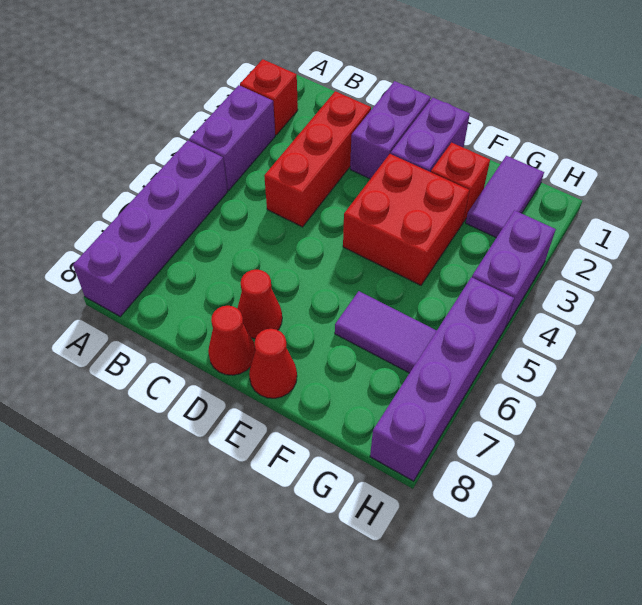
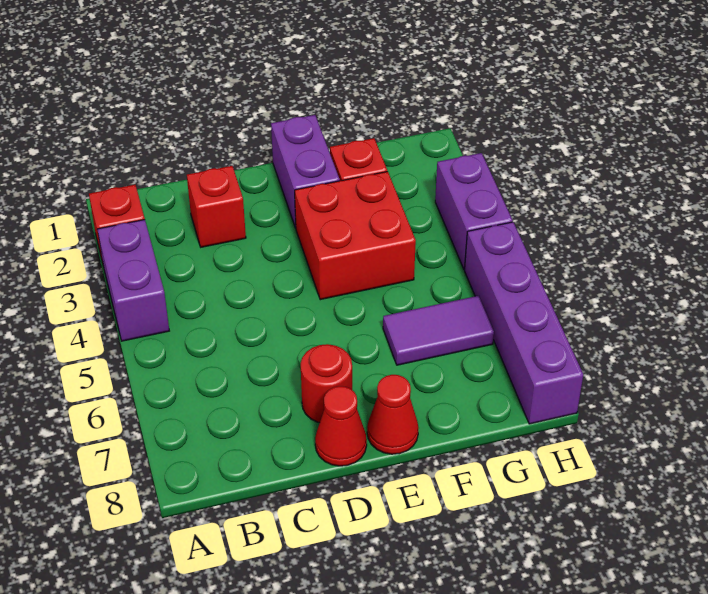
purple 1x4 brick [73,140,227,316] -> none
red 1x3 brick [264,91,371,227] -> red 1x1 brick [187,166,246,247]
purple 1x2 brick [350,81,431,179] -> none
red 1x1 cone [237,270,282,339] -> red 1x1 round brick [301,344,352,423]
purple 1x2 tile [466,156,544,238] -> none

